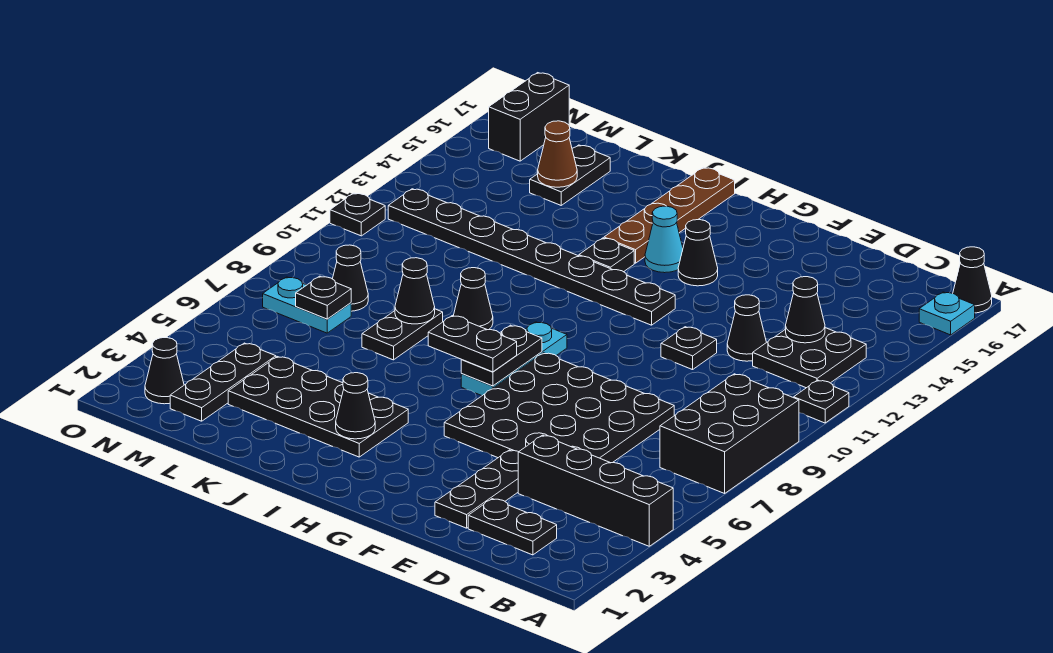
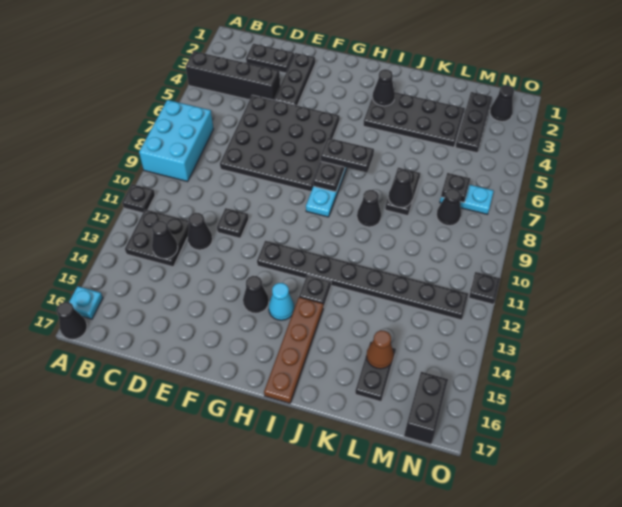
black 2x3 brick [660,374,799,493] -> cyan 2x3 brick [139,100,213,182]

